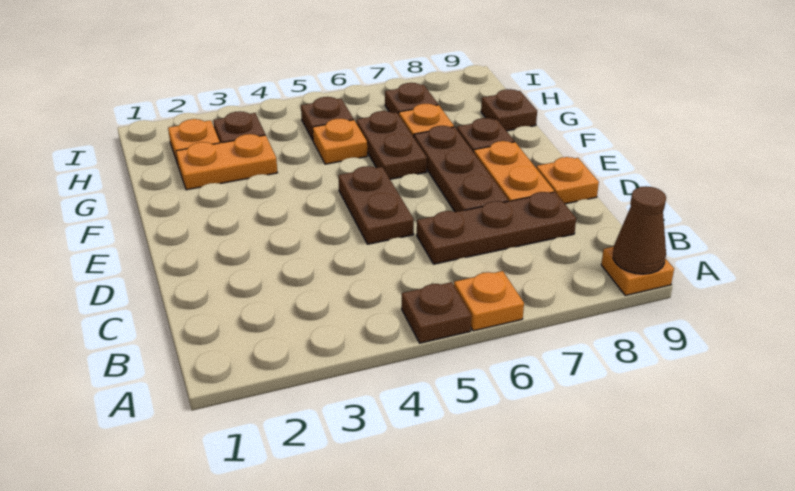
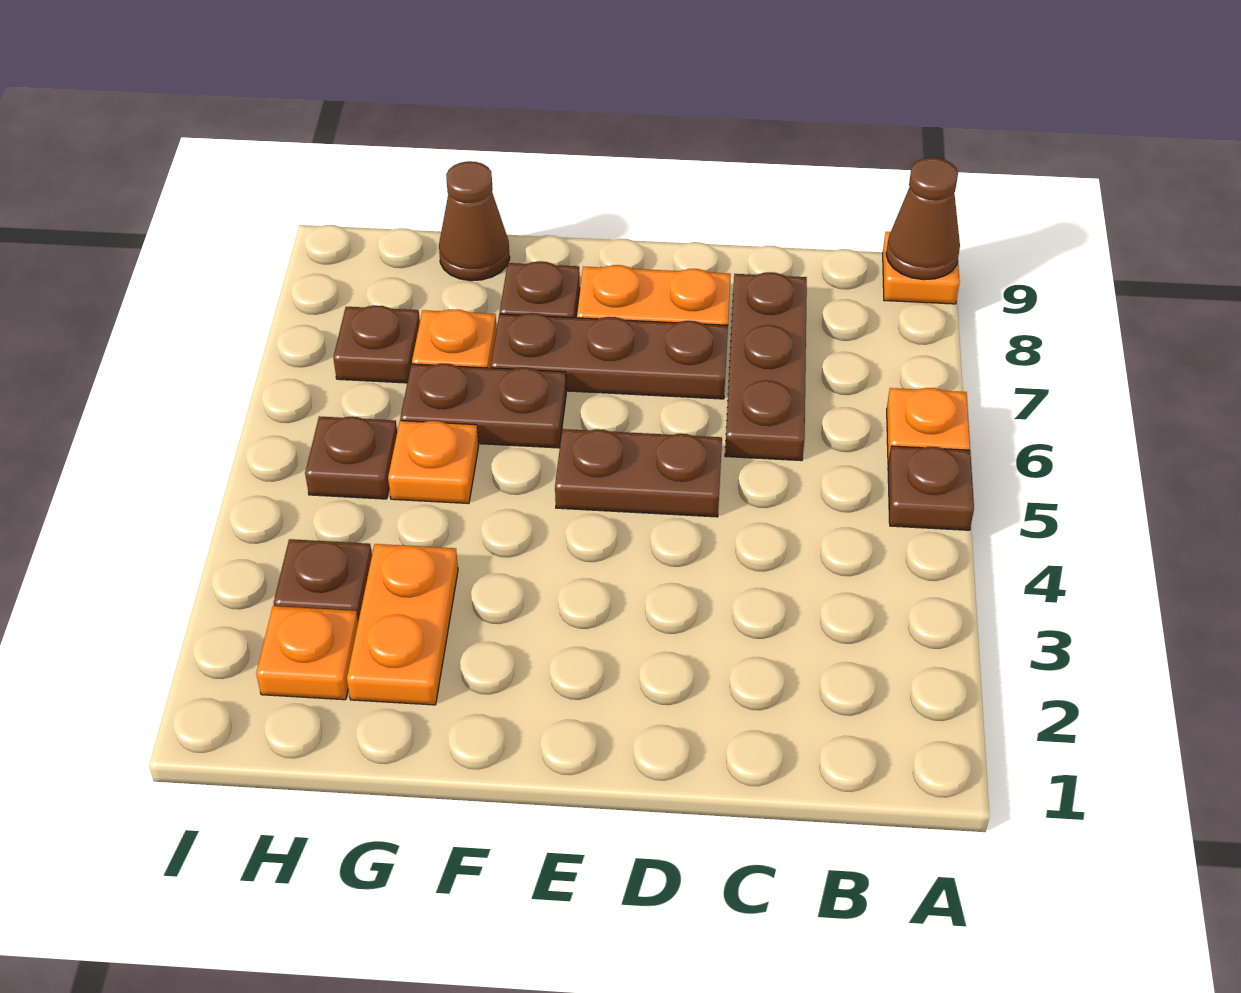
orange 1x1 plate [536,157,599,204] -> none
brown 1x1 plate [481,89,537,131] -> brown 1x1 cone [439,161,510,281]

